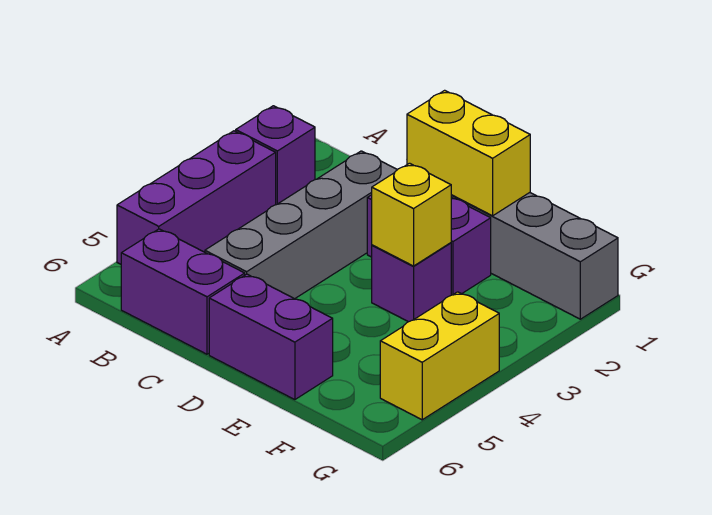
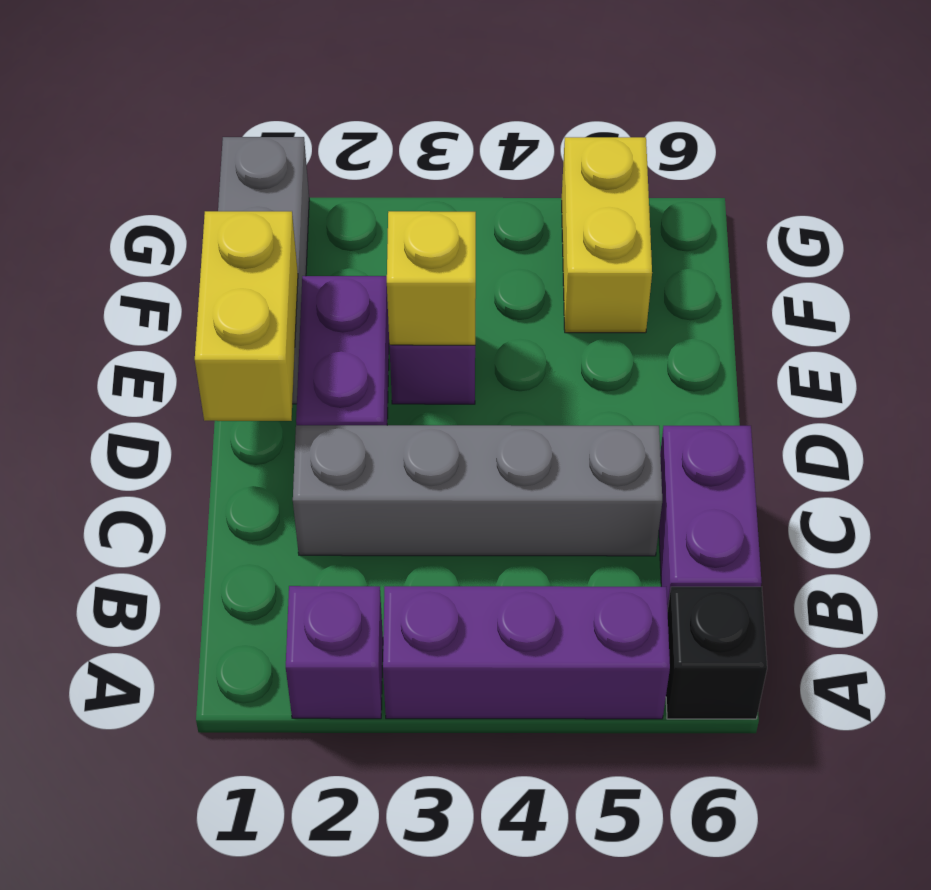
none -> black 1x1 brick [666,587,767,719]
purple 1x2 brick [209,274,333,400] -> none
yellow 1x2 brick [380,292,499,420] -> yellow 1x2 brick turned to [562,137,652,333]

